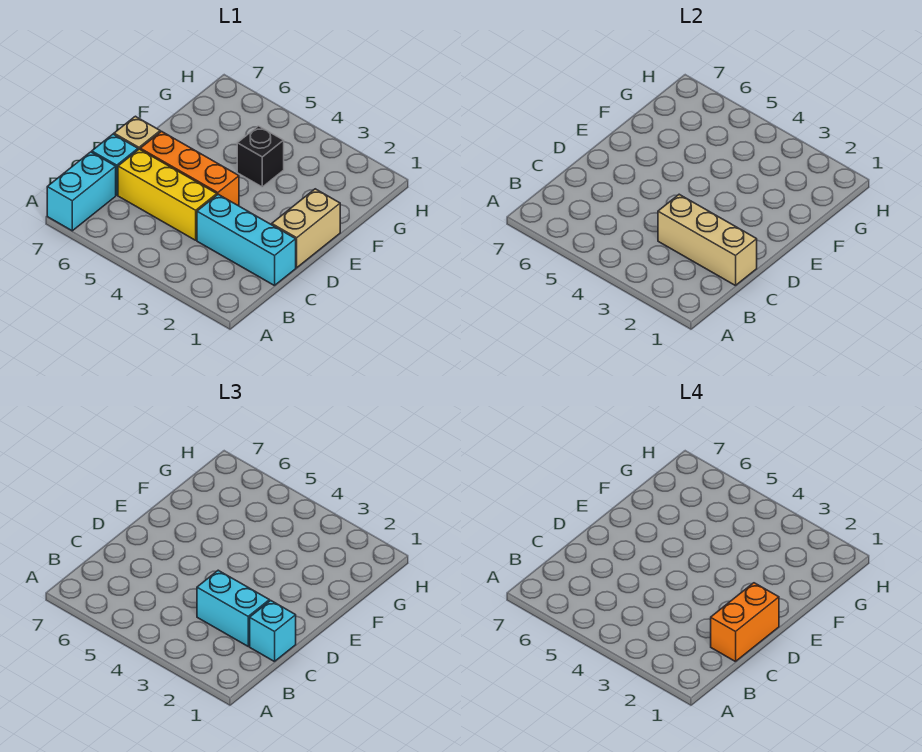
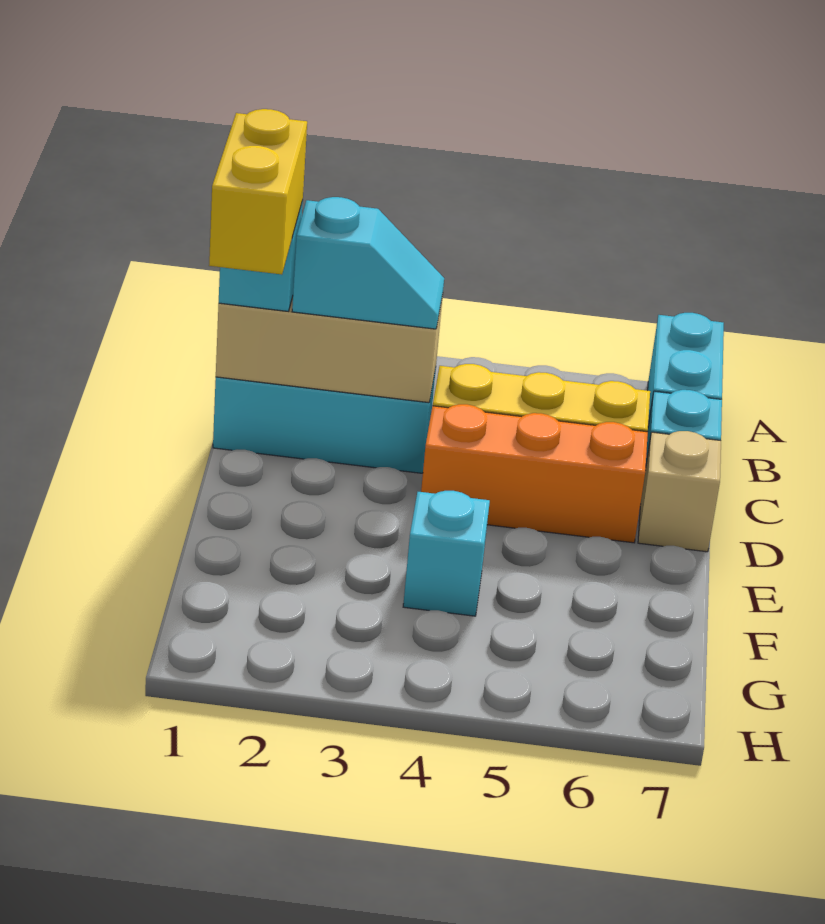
orange 1x2 brick [711,583,779,662] -> yellow 1x2 brick [209,109,307,274]
cyan 1x2 brick [197,570,269,646] -> cyan 1x2 slope [292,197,444,329]
tan 1x2 brick [272,189,340,268] -> none
black 1x1 brick [237,126,284,187] -> cyan 1x1 brick [403,491,490,616]

